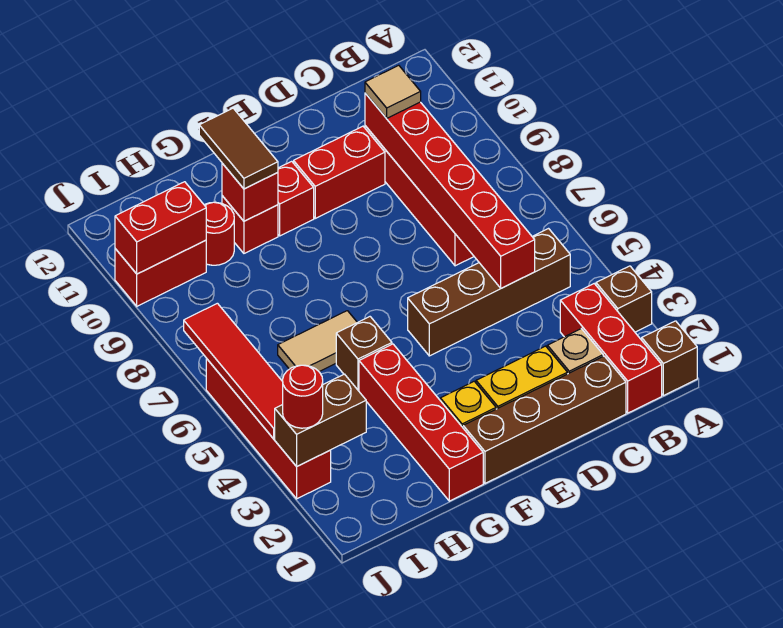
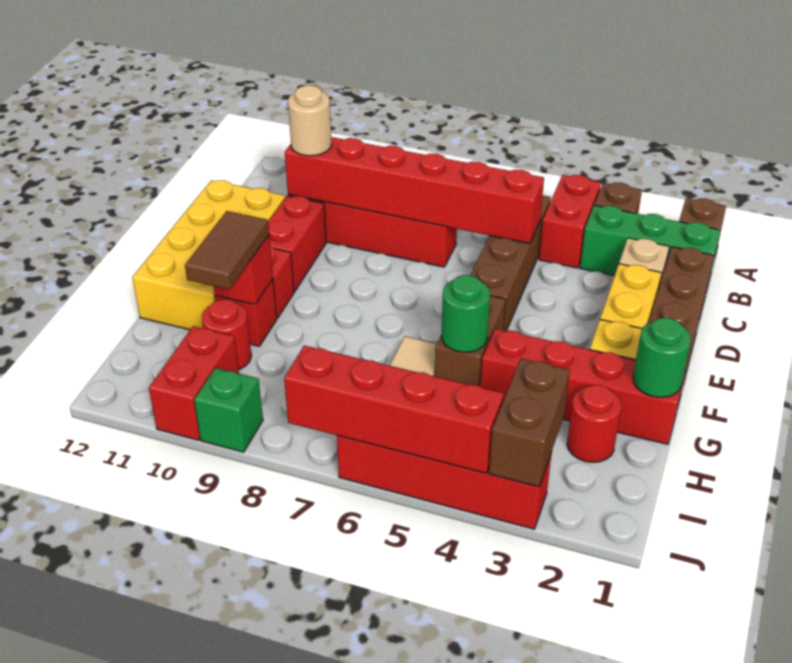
red 1x3 brick [560,284,662,413] -> green 1x3 brick [580,205,720,287]
tan 1x1 tile [365,65,421,118] -> tan 1x1 round brick [288,85,332,156]
none -> yellow 2x4 brick [132,180,285,330]
none -> green 1x1 round brick [633,318,691,398]
brown 1x1 brick [336,317,392,391] -> brown 1x2 brick [435,296,506,387]
none -> green 1x1 round brick [441,275,490,352]
brown 1x2 tile [199,108,278,189] -> brown 1x2 tile turned to [185,211,269,289]
red 1x2 brick [115,182,206,274] -> red 1x2 brick moved to [539,175,601,268]
red 1x1 round brick [283,365,323,428] -> red 1x1 round brick moved to [567,385,621,462]
red 1x4 tile [184,303,283,439] -> red 1x4 brick [284,346,504,473]
none -> green 1x1 brick [194,368,263,452]

